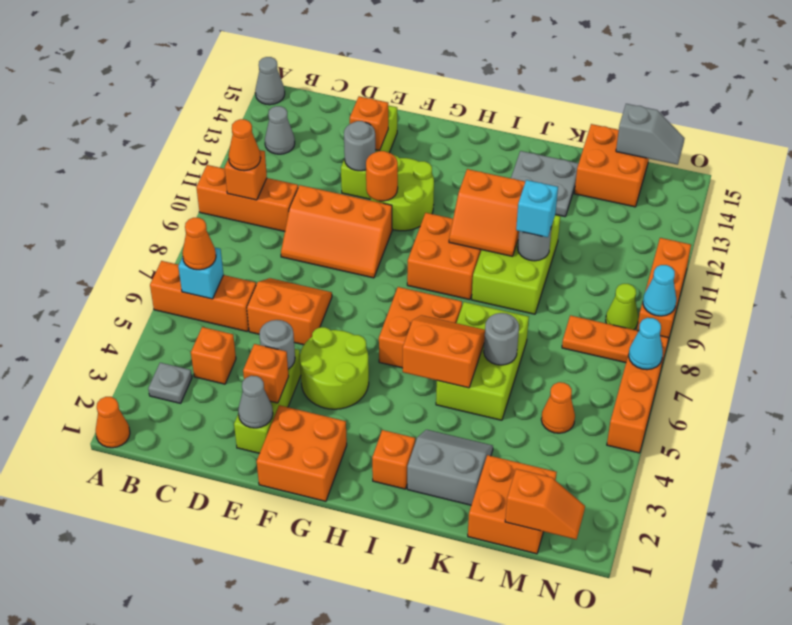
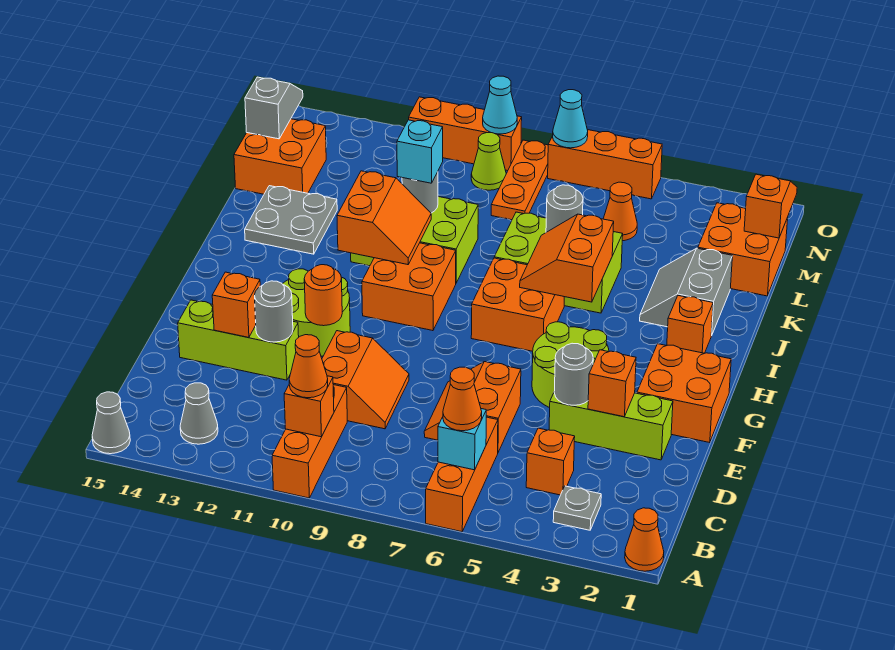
orange 2x3 slope [281,185,392,278] -> orange 2x2 slope [322,331,409,429]
grey 1x1 cone [238,376,273,428] -> none

